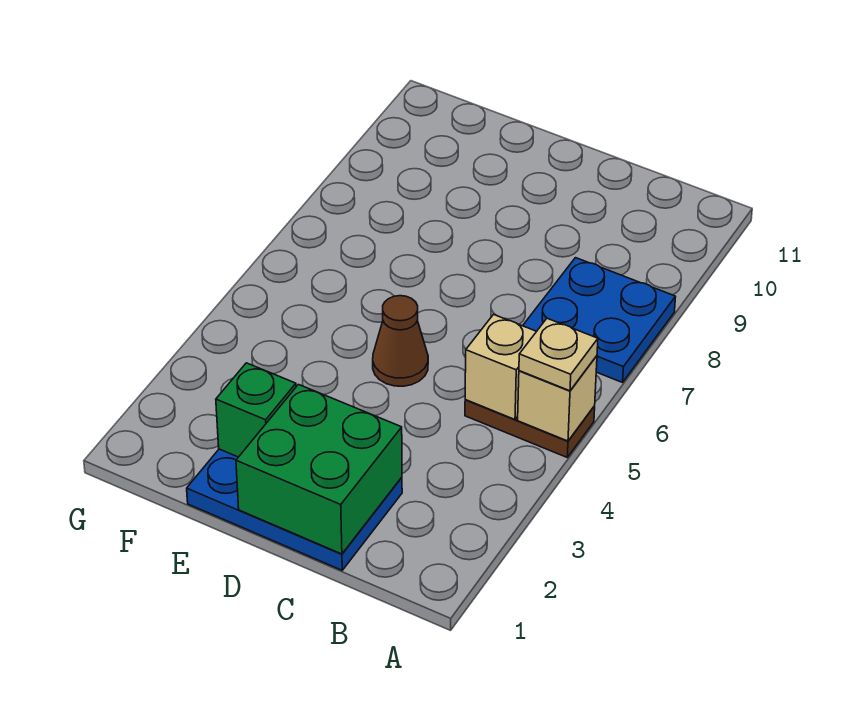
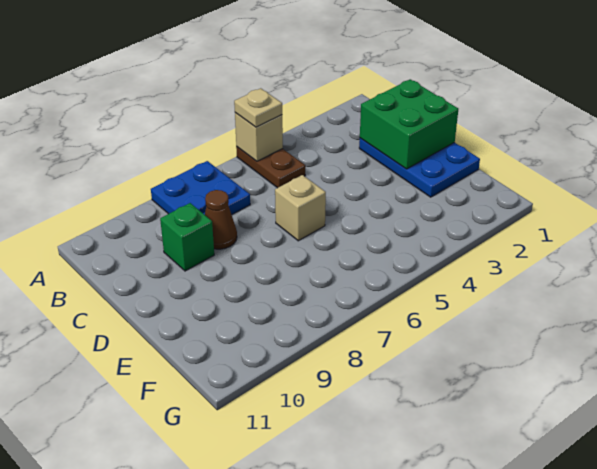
tan 1x1 brick [465,314,537,419] -> tan 1x1 brick moved to [275,175,326,241]
brown 1x1 cone [373,296,428,386] -> brown 1x1 cone moved to [205,190,237,249]
green 1x1 brick [216,363,296,457] -> green 1x1 brick moved to [160,203,214,271]

